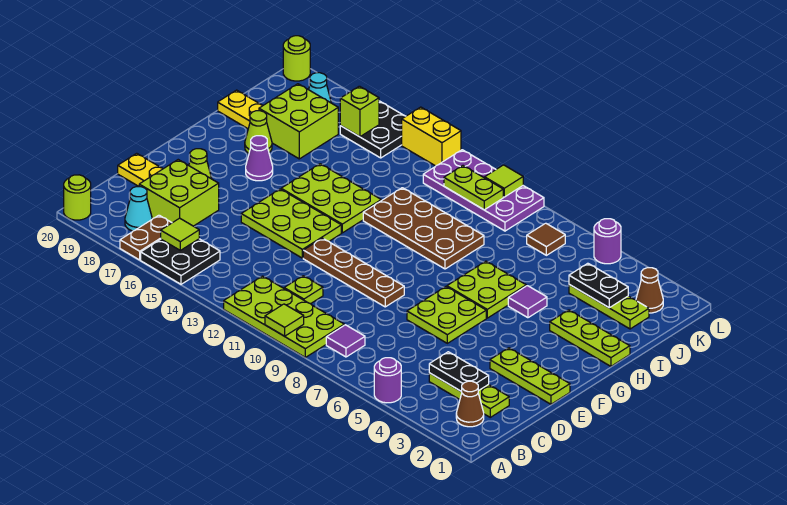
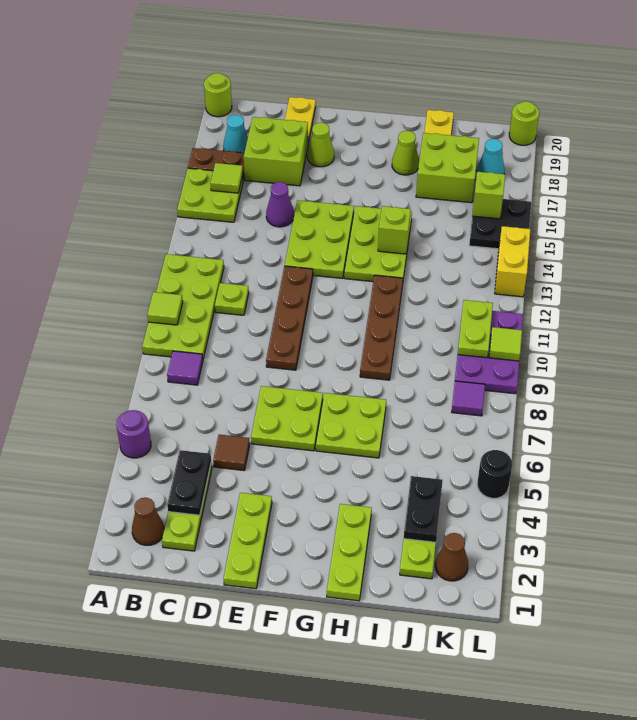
black 2x2 plate [141,239,220,284] -> lime 2x2 plate [177,168,243,222]
purple 1x1 cone [246,136,273,181] -> purple 1x1 cone moved to [266,182,294,227]
purple 1x1 tile [508,286,547,318] -> purple 1x1 tile moved to [452,381,485,416]
brown 2x4 plate [363,188,484,269] -> brown 1x4 plate [360,275,403,380]
none -> lime 1x1 brick [378,206,411,254]
brown 1x1 tile [527,223,565,255] -> brown 1x1 tile moved to [213,435,250,470]
purple 2x4 plate [423,150,544,231] -> purple 2x3 plate [455,311,523,394]
purple 1x1 round brick [594,219,621,264] -> black 1x1 round brick [477,450,512,498]

